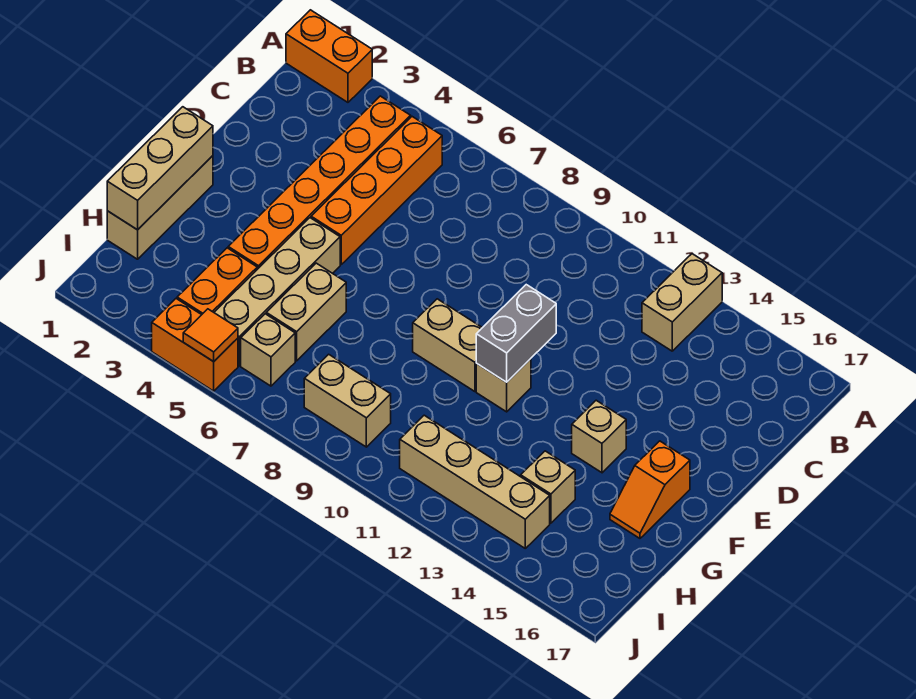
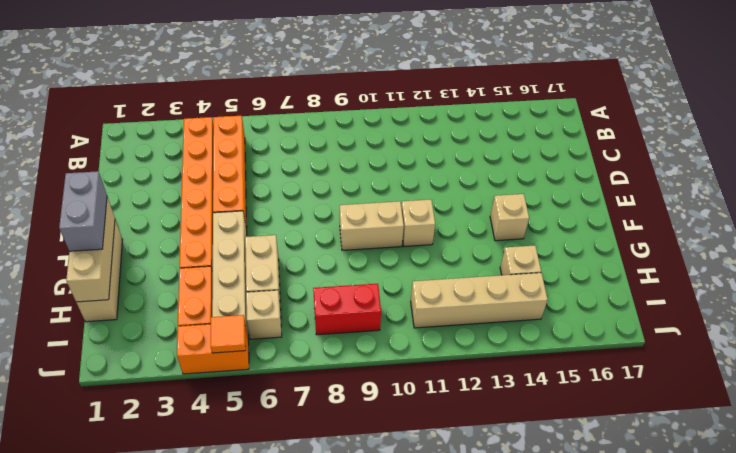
orange 1x2 brick [286,10,372,102] -> none
tan 1x2 brick [642,254,722,351] -> none
grey 1x2 brick [476,285,556,382] -> grey 1x2 brick moved to [59,171,107,251]
orange 1x2 slope [610,441,690,538] -> none
tan 1x2 brick [304,354,391,447] -> red 1x2 brick [313,284,381,335]

